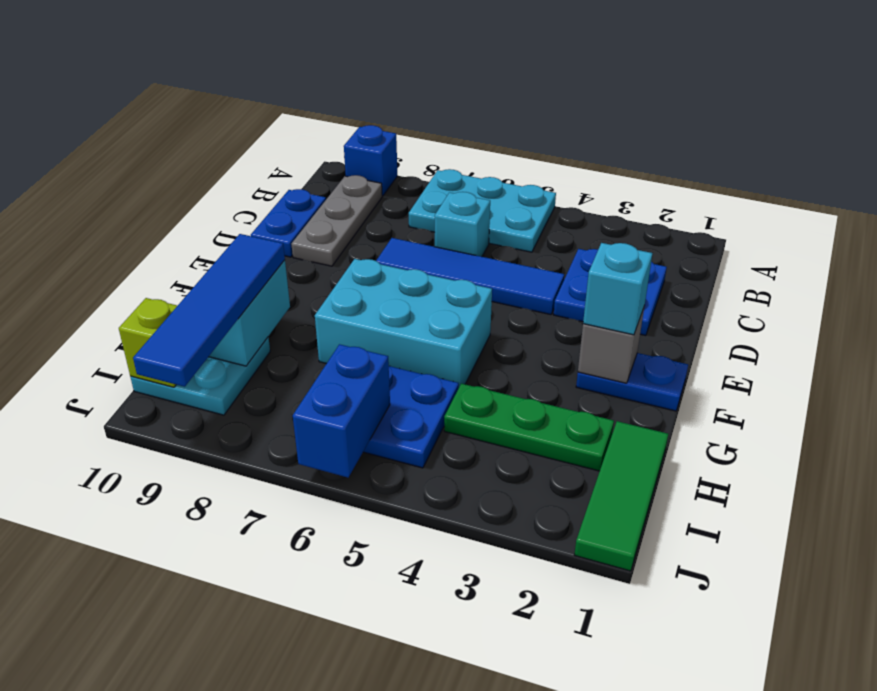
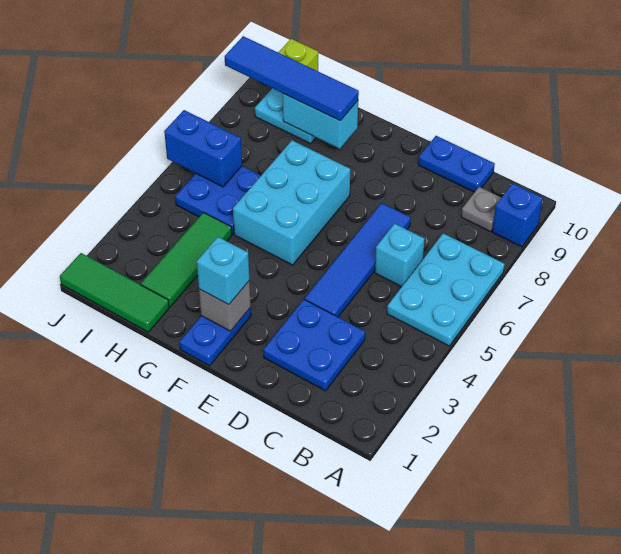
grey 1x3 plate [292,175,382,266] -> grey 1x1 plate [461,187,501,231]
green 1x3 plate [444,384,614,471] -> green 1x3 tile [141,213,232,307]

